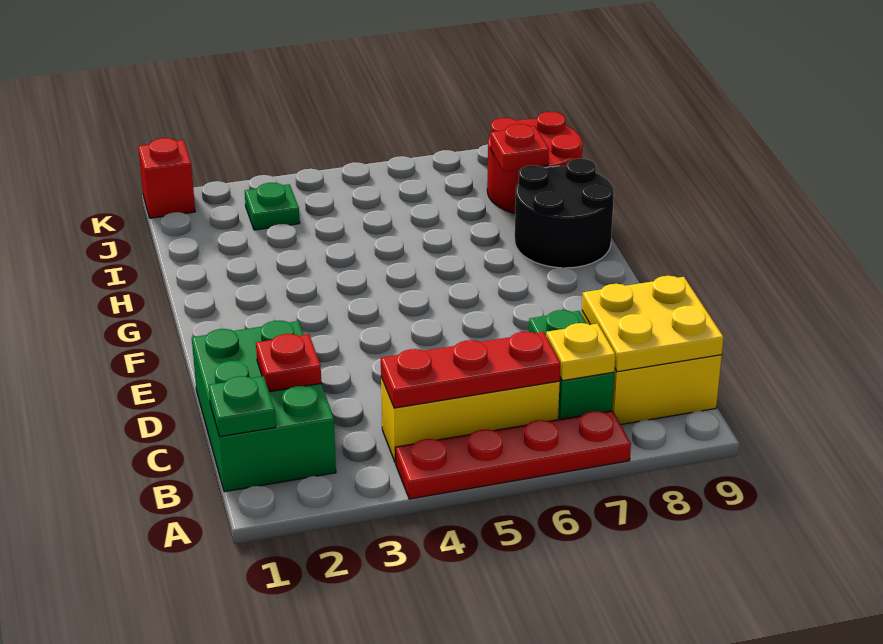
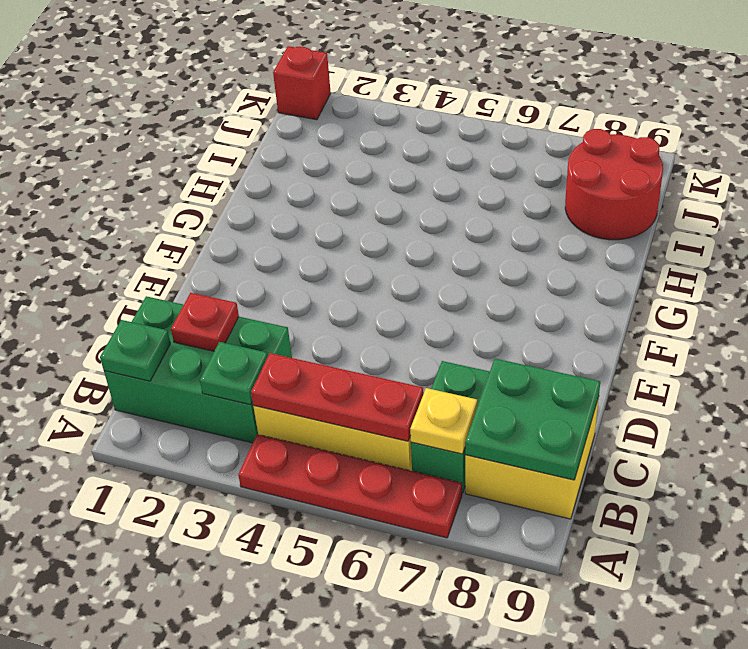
green 2x3 brick [192,321,336,492] -> green 2x3 brick turned to [104,296,292,443]
yellow 2x2 plate [582,276,724,372] -> green 2x2 plate [465,359,600,480]
black 2x2 round brick [515,159,614,268] -> none
red 1x1 plate [490,124,549,171] -> none
green 1x1 plate [245,183,300,230] -> green 1x1 plate moved to [200,342,268,405]

